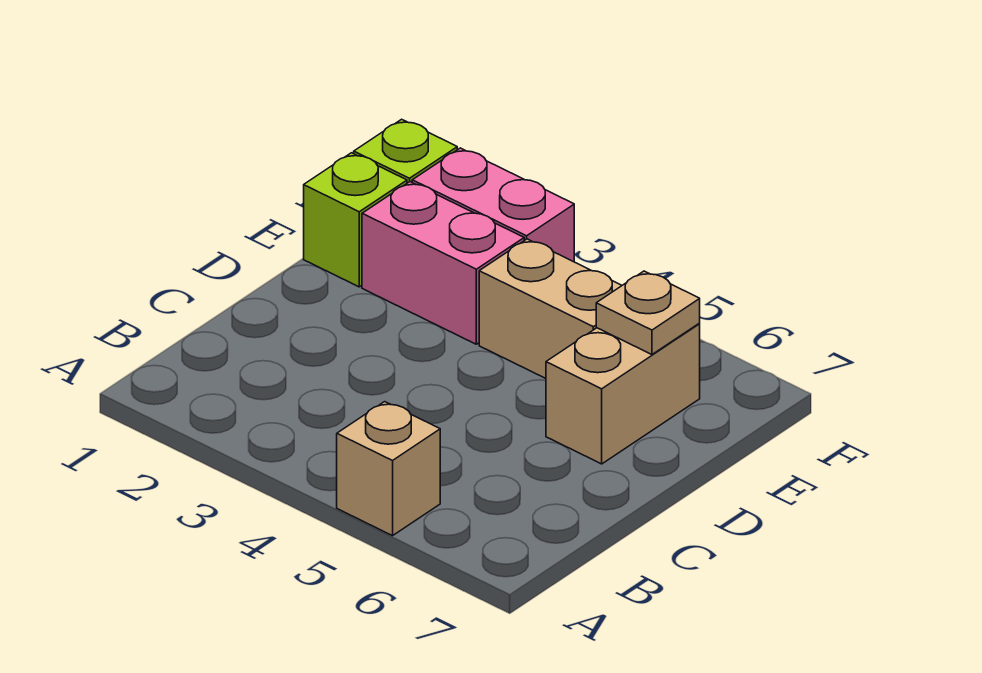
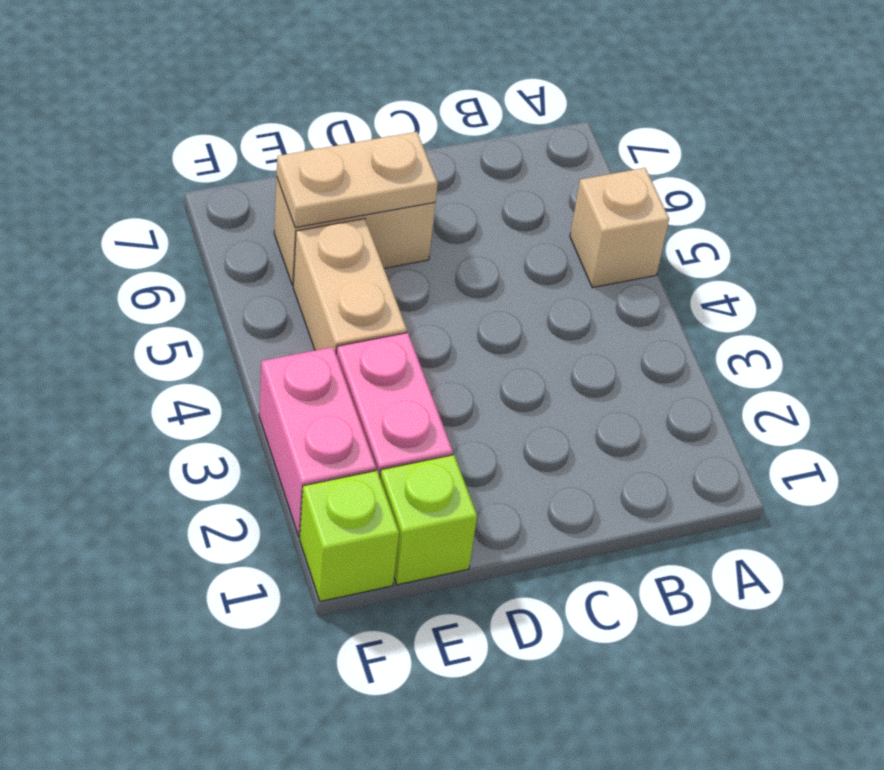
tan 1x1 plate [596,271,700,355] -> tan 1x2 plate [277,132,438,228]

